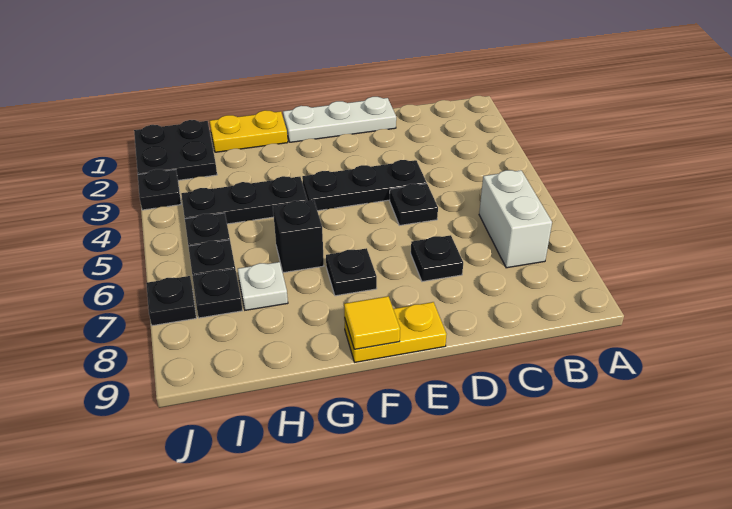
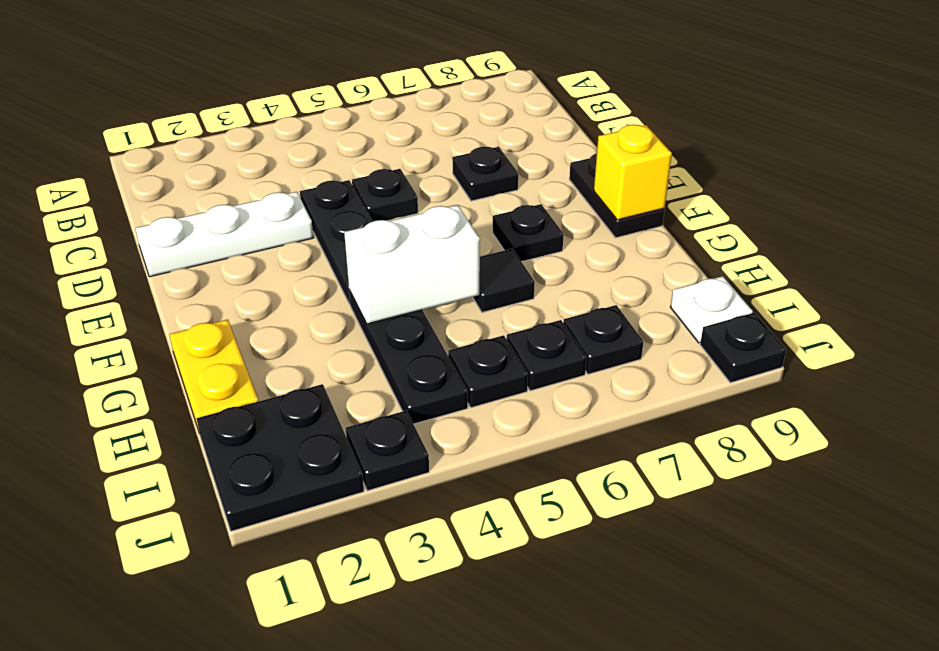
white 1x2 brick [479,170,552,268] -> white 1x2 brick moved to [344,205,480,324]
white 1x3 plate [283,97,396,142] -> white 1x3 plate turned to [135,192,313,277]
yellow 1x2 plate [344,302,447,362] -> black 1x2 plate [569,153,665,238]
yellow 1x1 tile [344,296,400,349] -> yellow 1x1 brick [594,125,672,220]
black 1x1 brick [273,200,324,273] -> black 1x1 tile [473,249,535,312]
white 1x1 plate [238,262,288,310] -> white 1x1 plate moved to [671,276,753,343]
black 1x1 plate [146,276,196,326] -> black 1x1 plate moved to [700,313,786,383]

